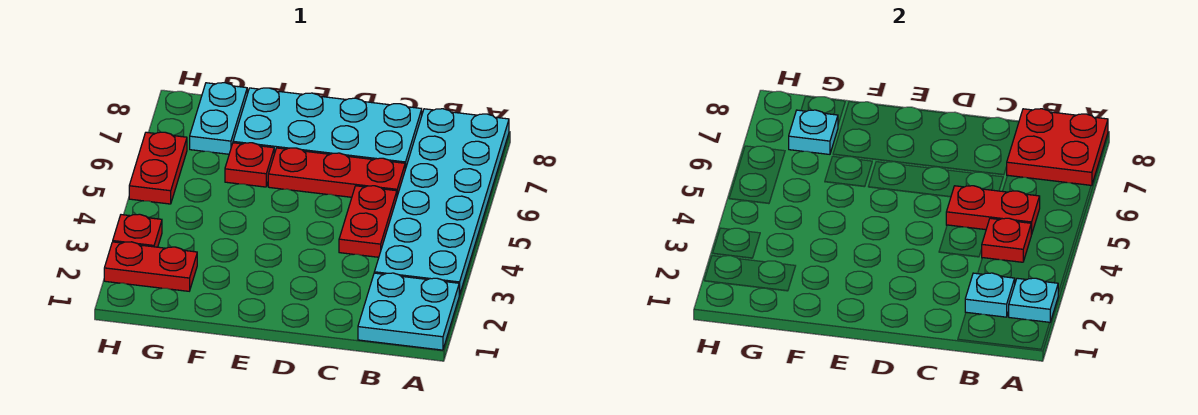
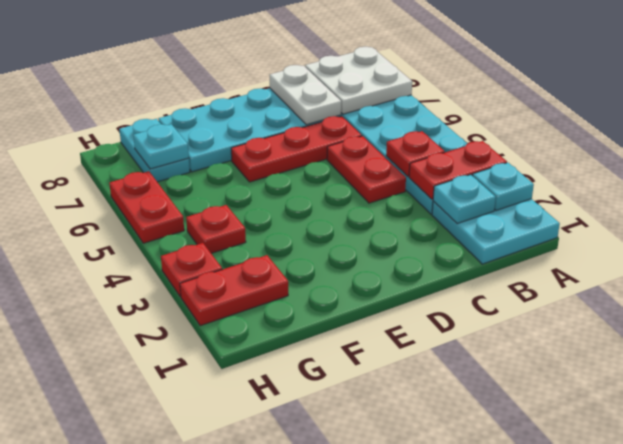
red 2x2 plate [1007,109,1108,186] -> white 2x2 plate [305,47,412,114]
red 1x2 plate [946,186,1040,235] -> red 1x2 plate moved to [409,141,507,199]
none -> white 1x2 plate [270,65,341,125]
red 1x1 plate [225,143,274,187] -> red 1x1 plate moved to [186,205,246,253]

